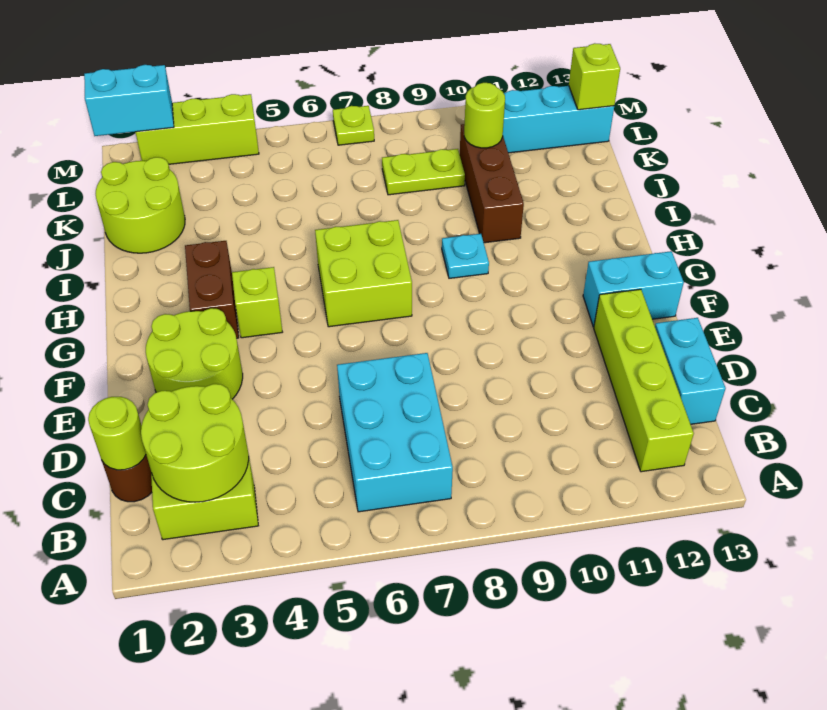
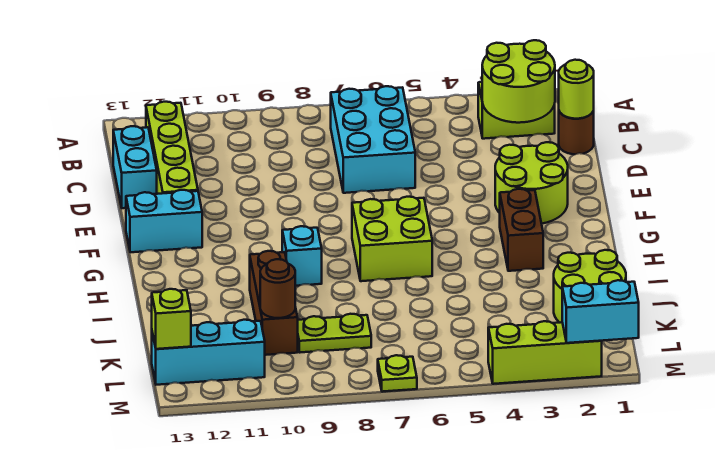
lime 1x1 brick [232,267,282,338] -> none
cyan 1x1 plate [442,234,489,278] -> cyan 1x1 brick [282,226,322,286]
lime 1x1 round brick [464,83,505,148] -> brown 1x1 round brick [260,259,295,318]

